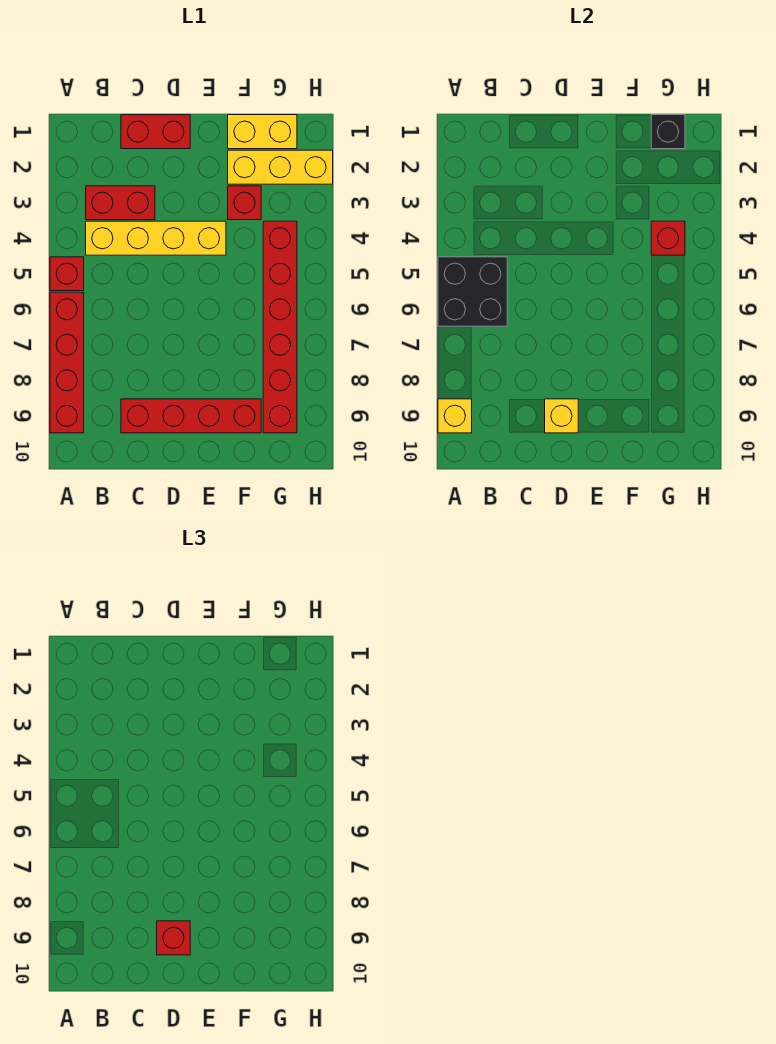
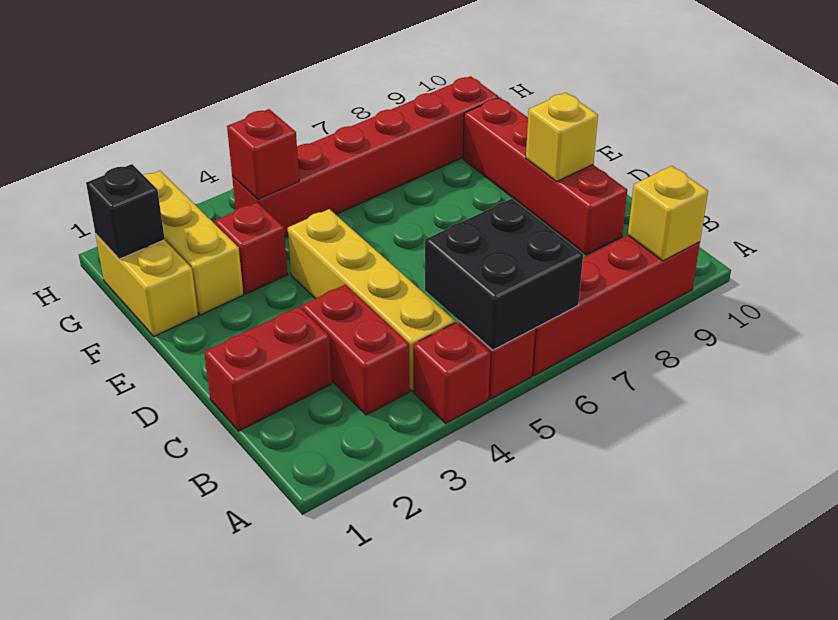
red 1x2 brick [121,115,190,149] -> red 1x2 brick turned to [204,307,332,431]
red 1x1 brick [157,921,190,955] -> red 1x1 brick moved to [413,322,490,423]

